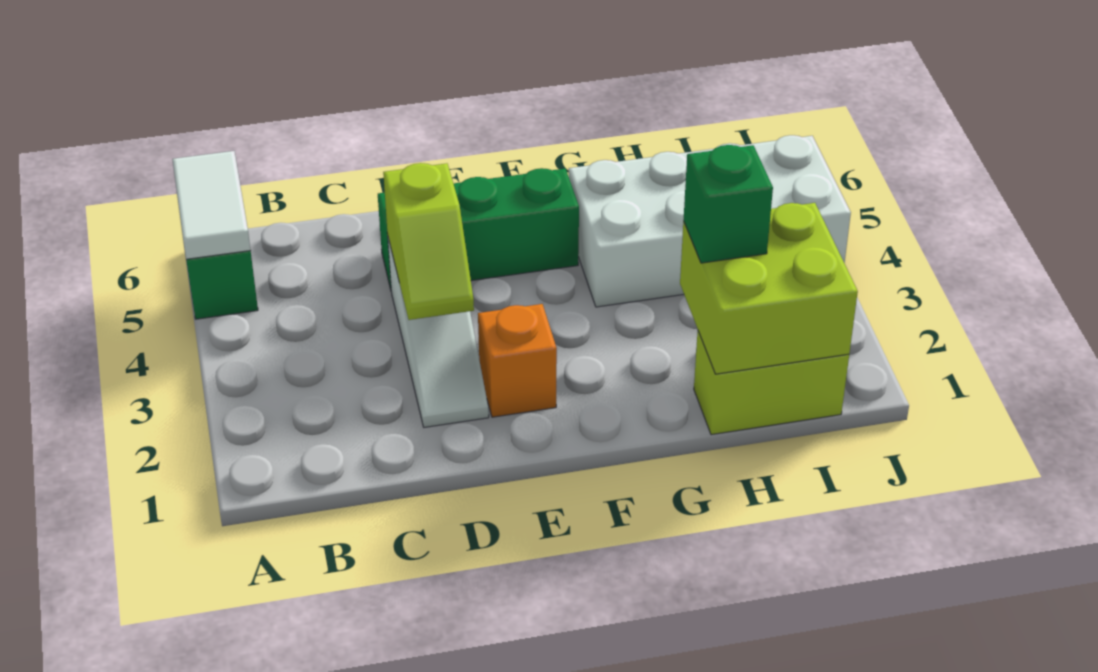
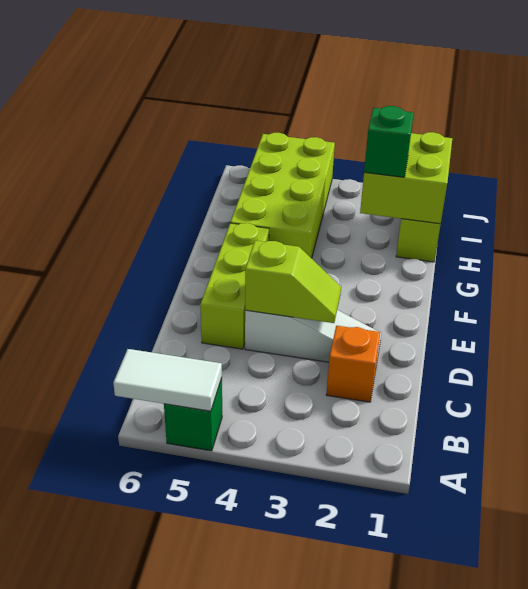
green 1x3 brick [378,168,579,289] -> lime 1x3 brick [200,223,269,349]
orange 1x1 brick [478,304,557,417] -> orange 1x1 brick moved to [326,326,380,402]
white 2x4 brick [569,135,851,307] -> lime 2x4 brick [230,133,335,258]

